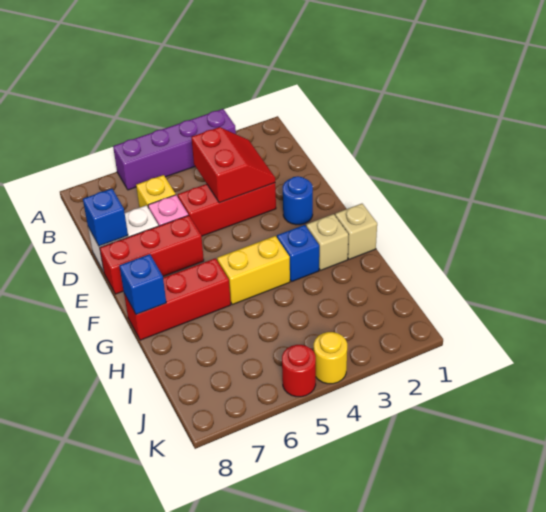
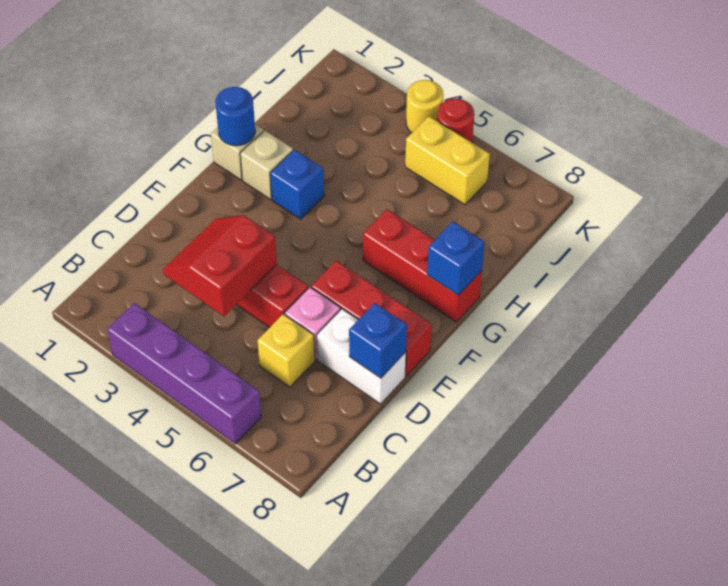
blue 1x1 round brick [283,176,313,225] -> blue 1x1 round brick moved to [215,87,255,146]
yellow 1x2 brick [217,236,290,305] -> yellow 1x2 brick moved to [405,116,490,205]

